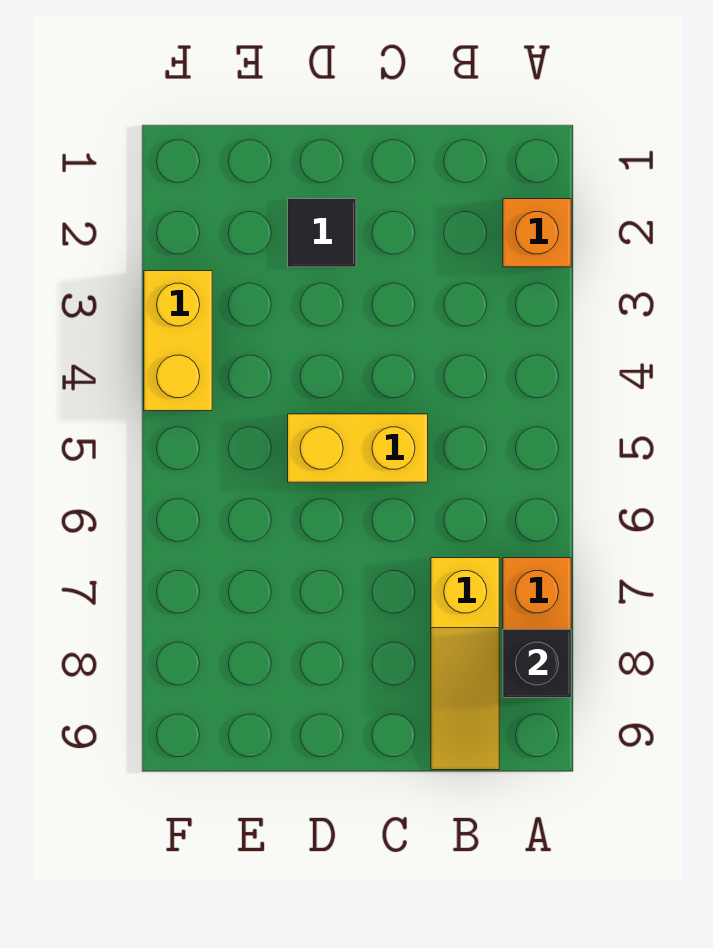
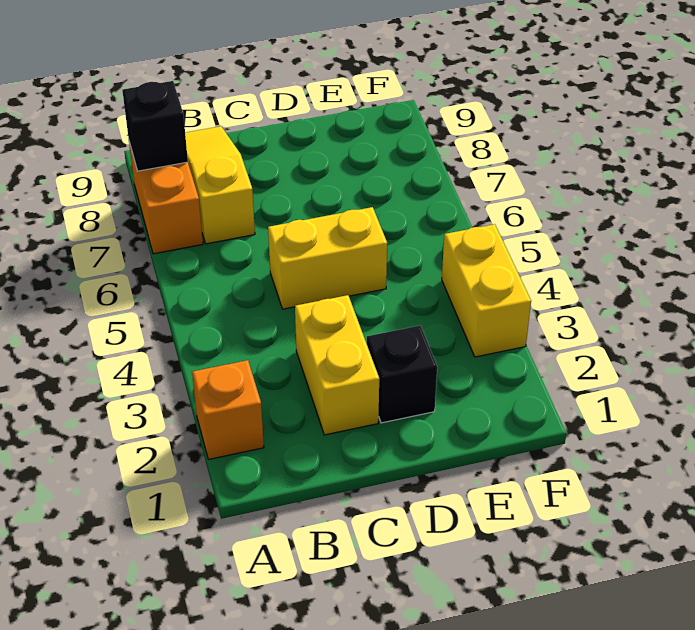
none -> yellow 1x2 brick [295,295,379,435]
black 1x1 tile [288,199,356,267] -> black 1x1 brick [367,325,437,423]

